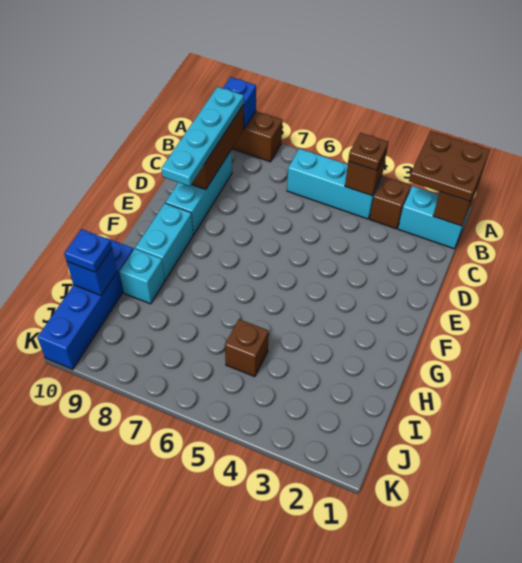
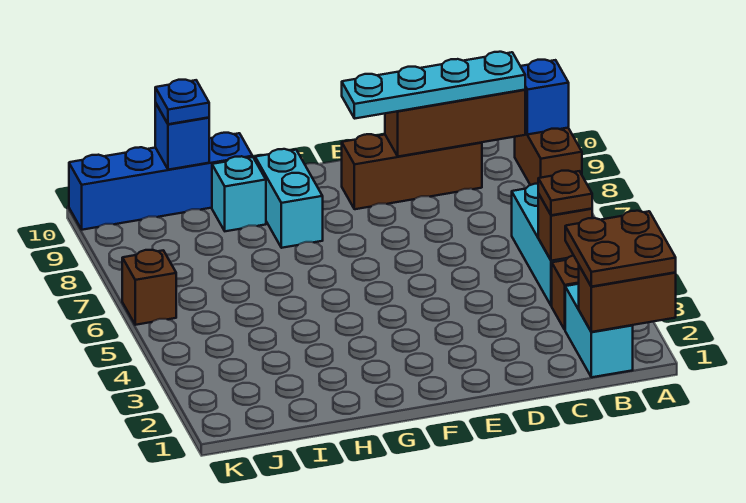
cyan 1x3 brick [165,150,232,234] -> brown 1x3 brick [342,134,482,209]
cyan 1x2 brick [135,203,193,280] -> cyan 1x2 brick turned to [255,149,323,248]
brown 1x1 brick [225,319,269,377] -> brown 1x1 brick moved to [122,250,176,325]

